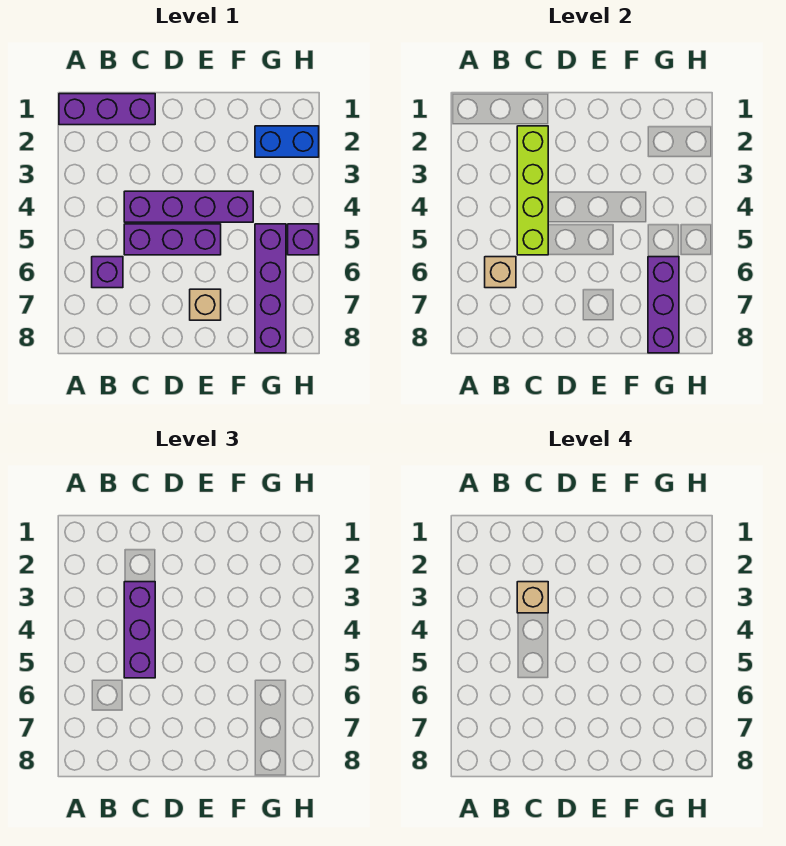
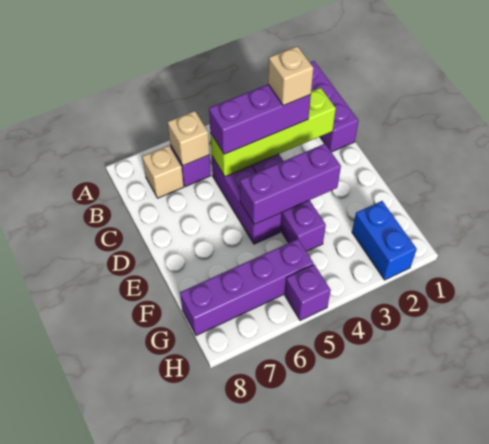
tan 1x1 brick [190,289,221,320] -> tan 1x1 brick moved to [142,146,184,198]
purple 1x3 brick [648,257,679,353] -> purple 1x3 brick moved to [240,144,341,225]

